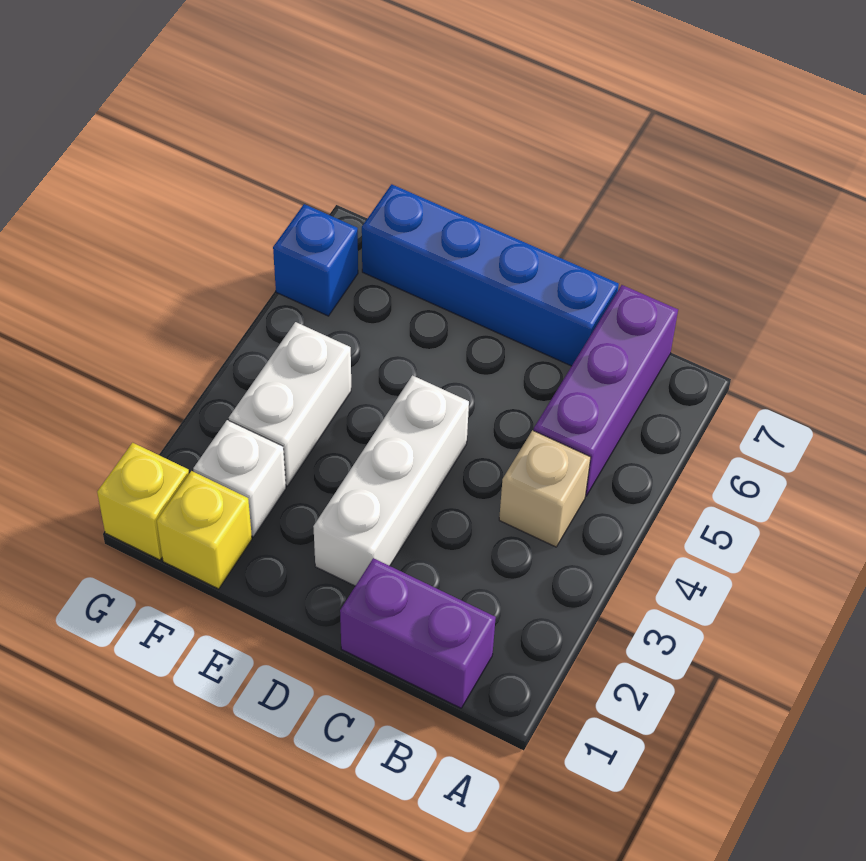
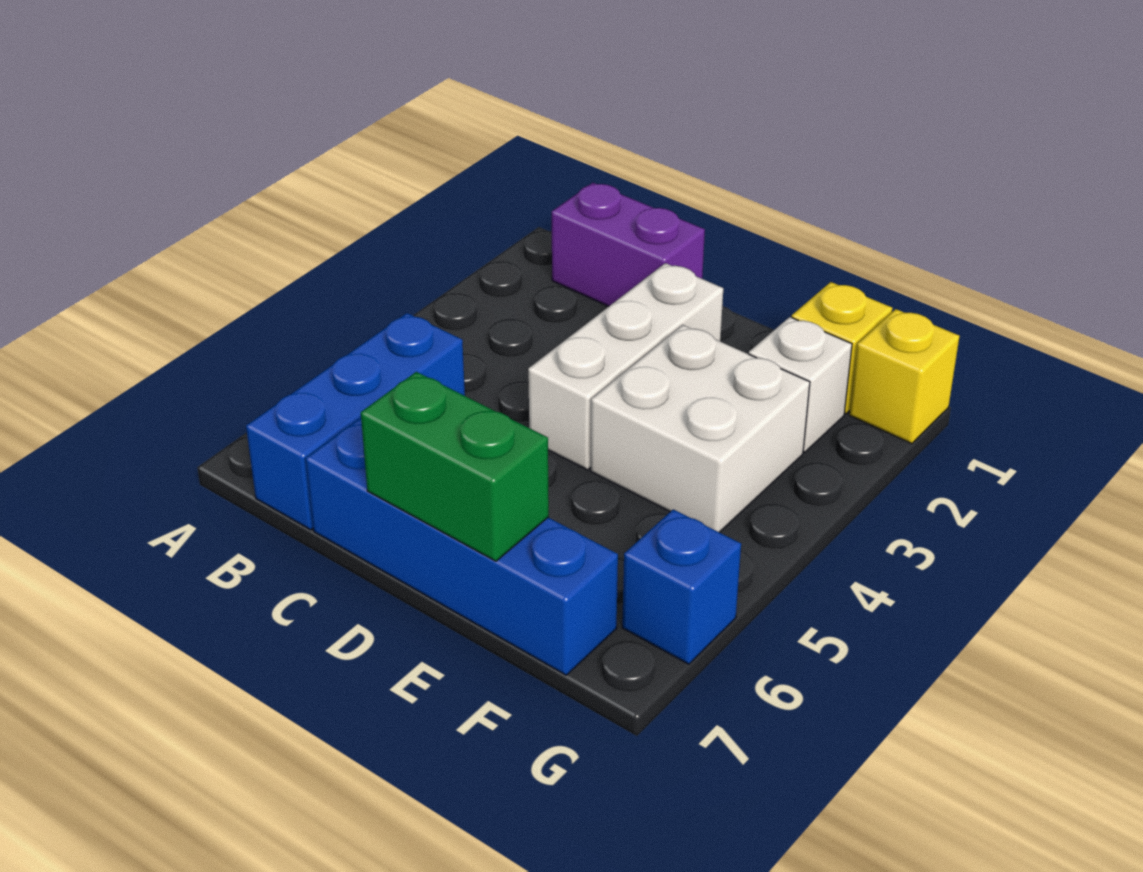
tan 1x1 brick [499,430,591,547] -> none
purple 1x3 brick [533,285,678,496] -> blue 1x3 brick [246,313,465,530]
none -> green 1x2 brick [361,372,549,561]
white 1x2 brick [229,322,351,486] -> white 2x2 brick [591,325,810,532]

